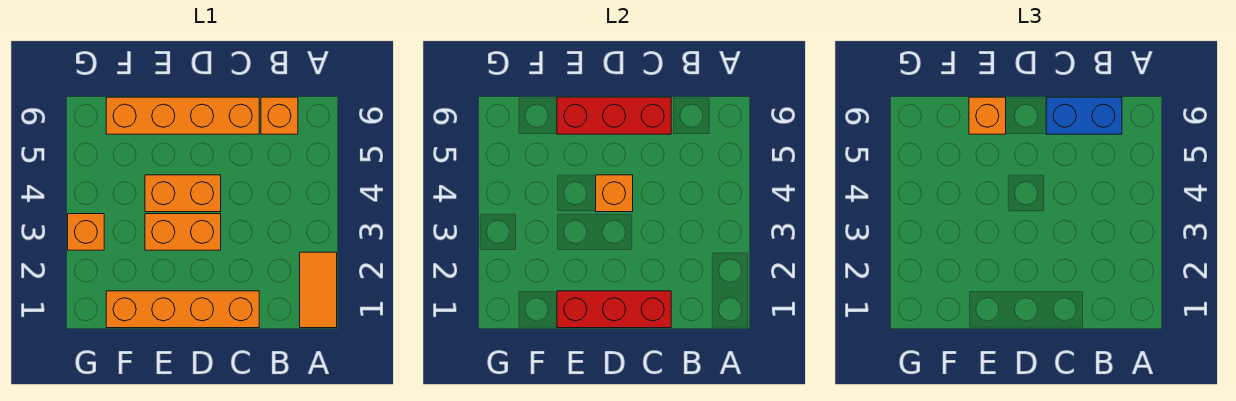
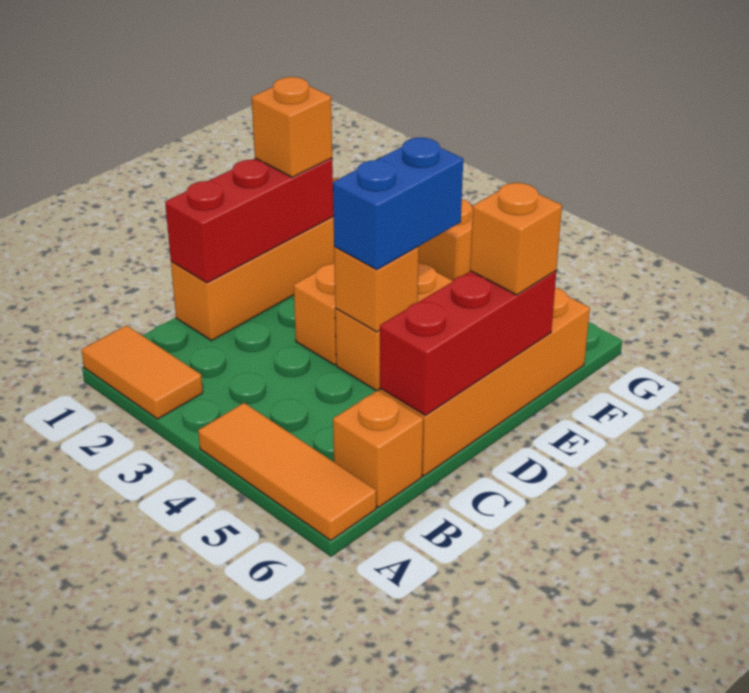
none -> orange 1x3 tile [198,403,376,540]
blue 1x2 brick [1046,97,1122,134] -> blue 1x2 brick moved to [333,138,463,270]
none -> orange 1x1 brick [252,77,332,177]

